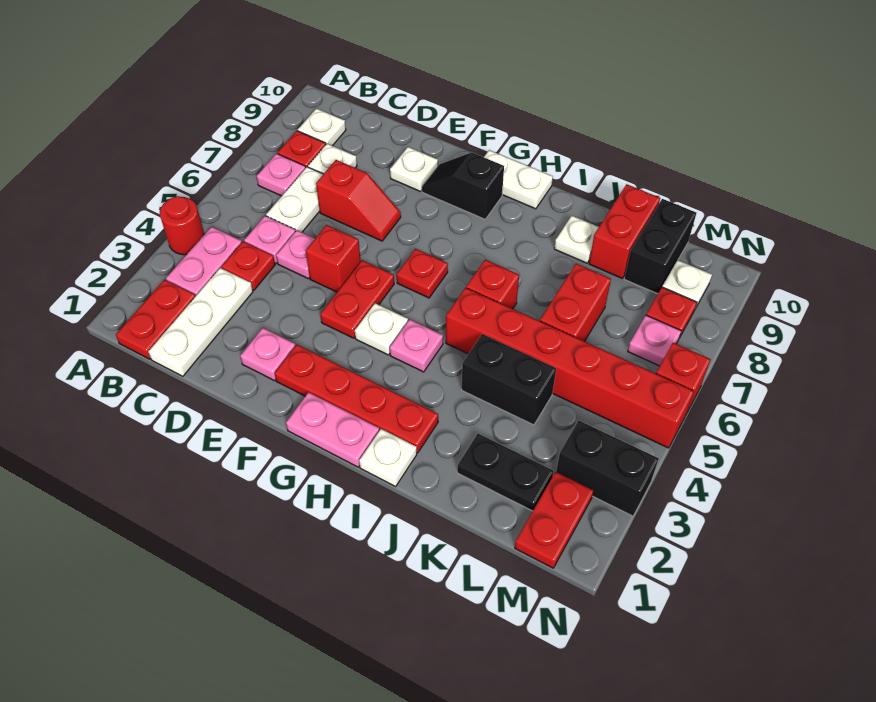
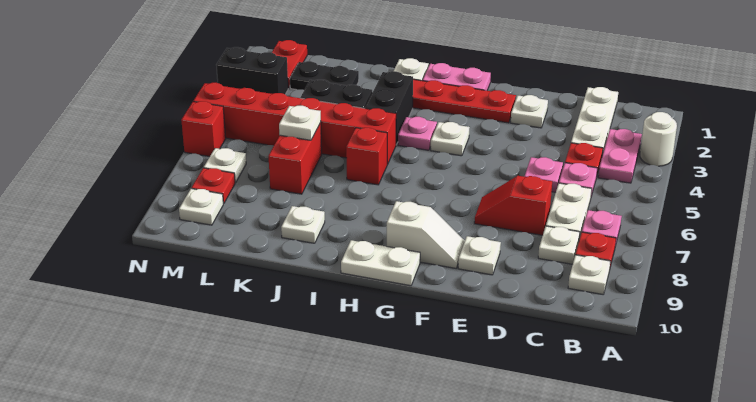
none -> white 1x1 round brick [640,112,677,166]
red 1x1 round brick [160,196,204,255] -> none
red 1x2 plate [116,280,196,359] -> none
pink 1x1 plate [240,328,295,381] -> white 1x1 plate [511,95,548,128]
red 1x1 brick [306,225,361,292] -> none
red 1x2 plate [320,260,394,338] -> none
black 1x2 slope [422,152,504,219] -> white 1x2 slope [387,201,465,268]
red 1x1 plate [397,249,448,298] -> none
none -> white 1x1 plate [279,106,321,140]
red 1x2 brick [589,184,660,278] -> none
black 1x2 brick [624,199,696,294] -> black 1x2 brick moved to [365,71,413,145]
pink 1x1 plate [628,315,681,366] -> white 1x1 plate [204,148,246,183]

